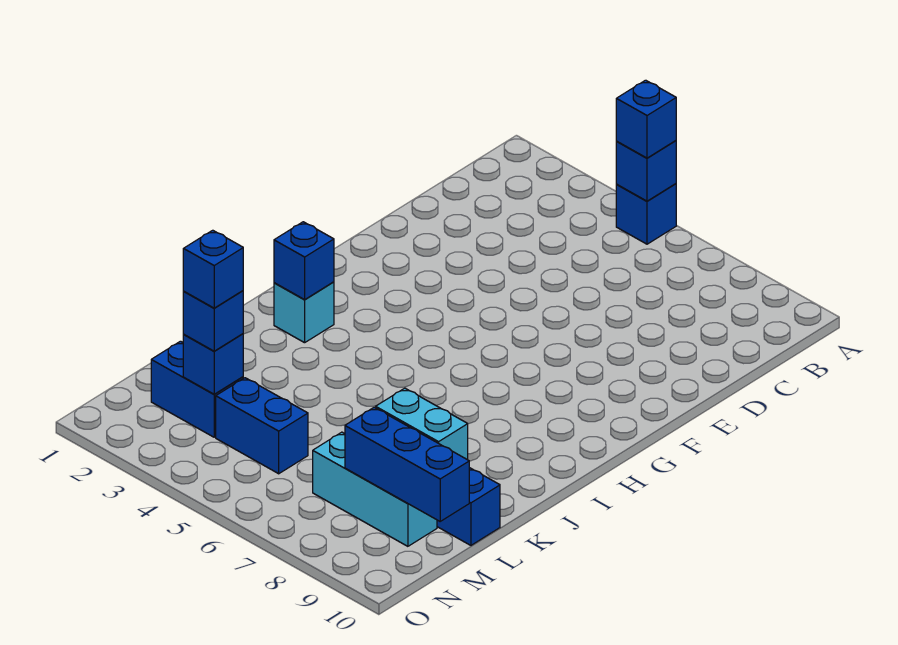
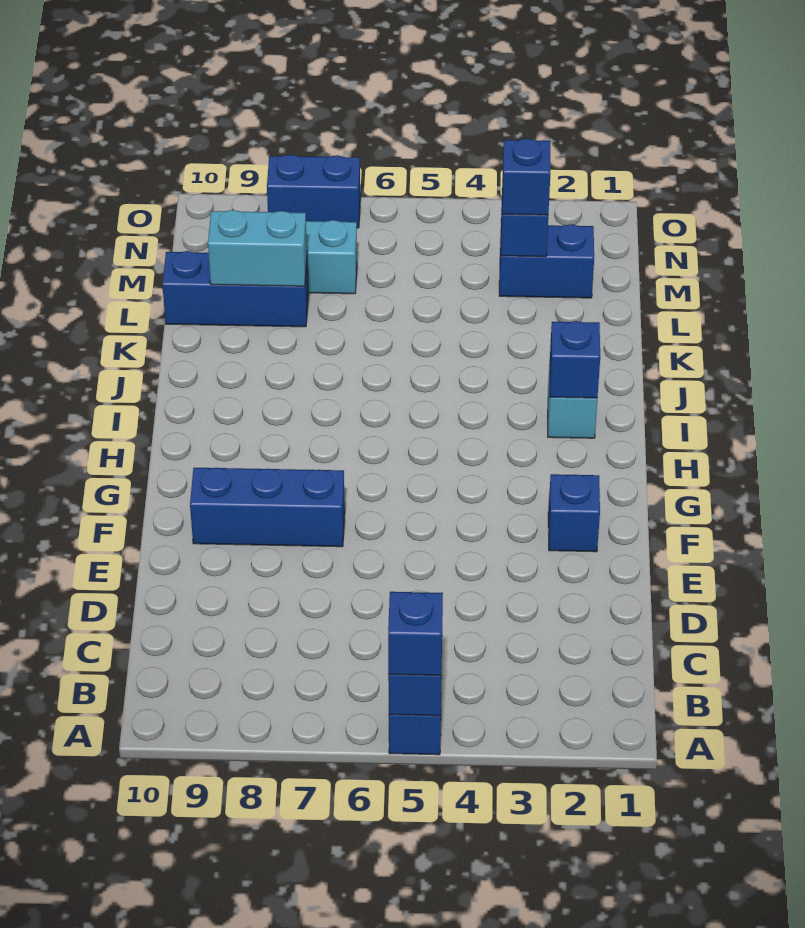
blue 1x1 brick [183,230,243,308] -> blue 1x1 brick moved to [548,474,600,552]
blue 1x2 brick [216,378,308,474] -> blue 1x2 brick moved to [267,155,360,228]
blue 1x3 brick [345,407,469,521] -> blue 1x3 brick moved to [190,468,345,547]

